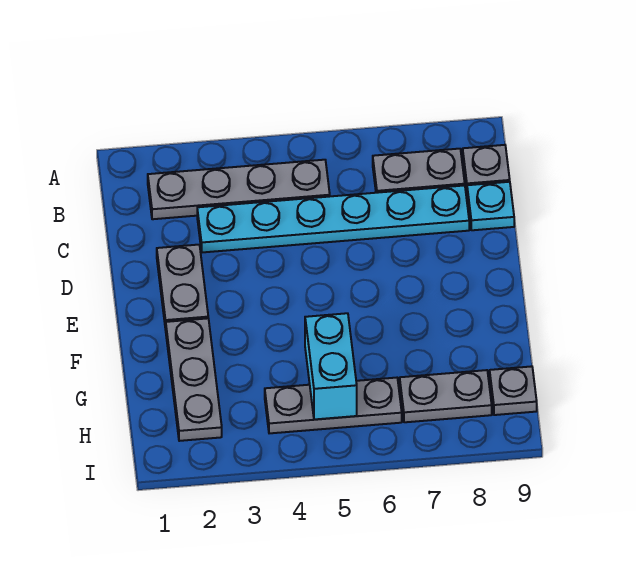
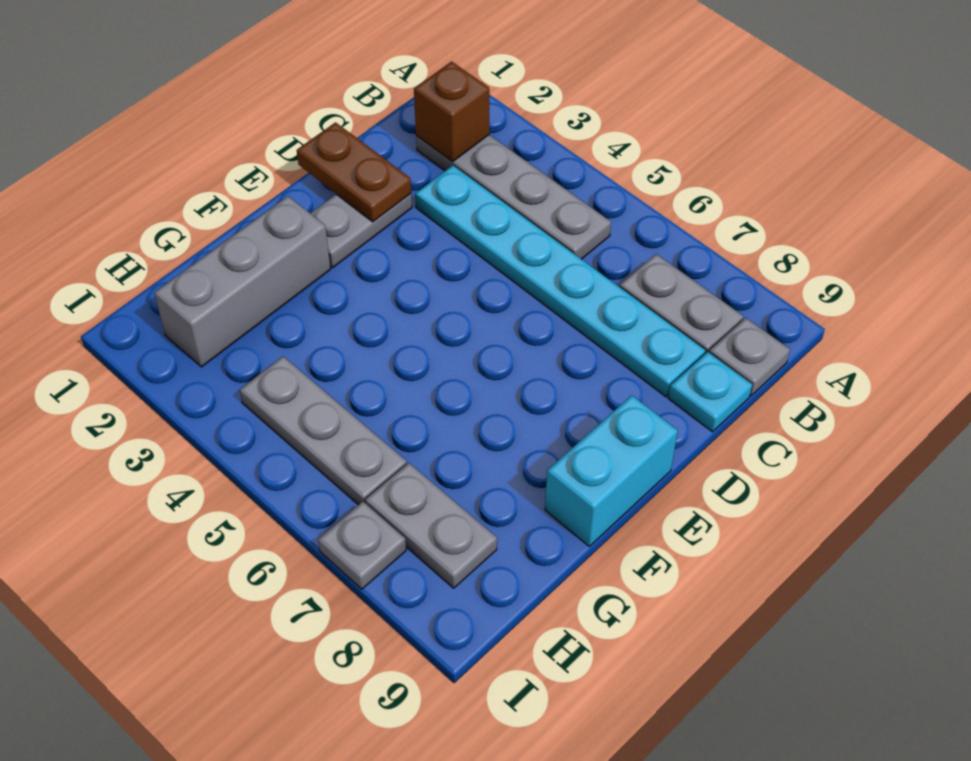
none -> brown 1x1 brick [414,62,489,161]
none -> brown 1x2 plate [297,122,411,222]
grey 1x3 plate [166,318,222,441] -> grey 1x3 brick [154,196,331,367]
cyan 1x2 brick [305,313,357,420] -> cyan 1x2 brick moved to [545,395,678,546]
grey 1x1 plate [490,366,537,415] -> grey 1x1 plate moved to [318,502,406,589]

